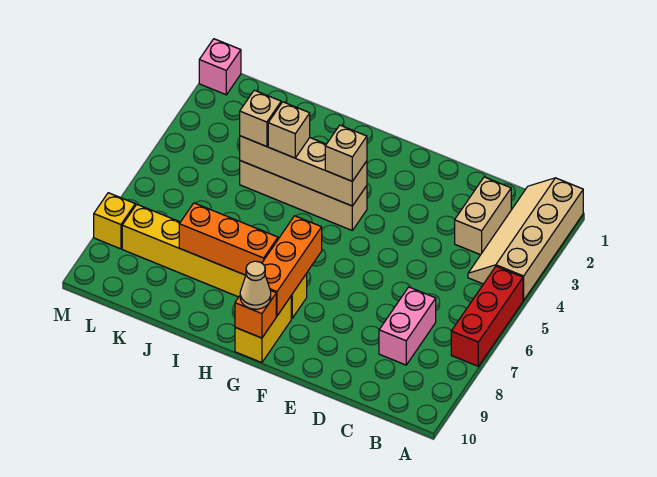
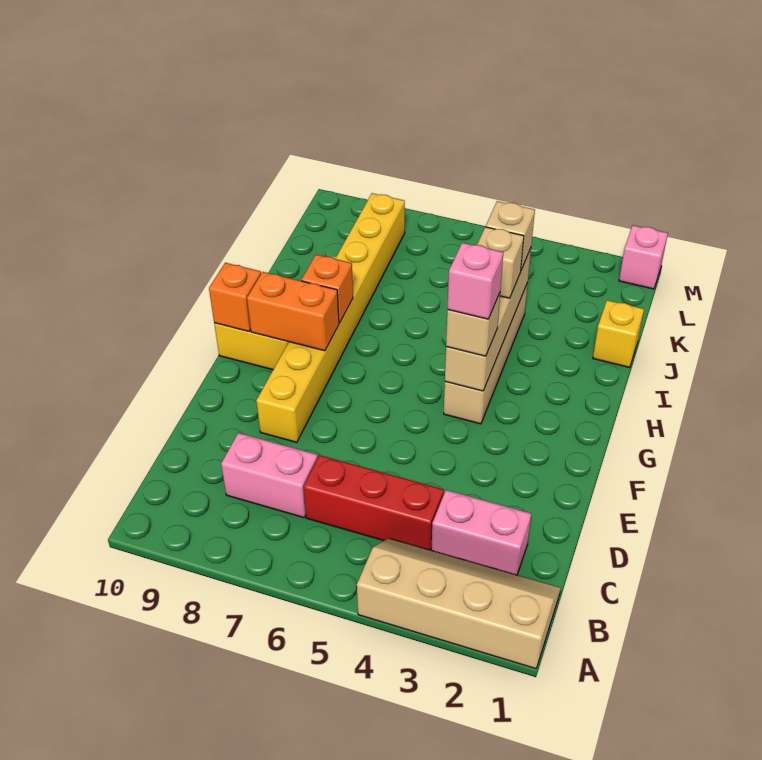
red 1x3 brick [451,266,523,366] -> red 1x3 brick moved to [304,455,444,550]
tan 1x2 brick [455,177,511,255] -> pink 1x2 brick [432,490,531,575]
none -> pink 1x1 brick [447,243,503,319]
orange 1x3 brick [262,216,322,316] -> orange 1x2 brick [247,272,339,351]
yellow 1x6 brick [122,205,307,319] -> yellow 1x8 brick [256,193,405,442]
tan 1x1 cone [240,261,271,309] -> none
orange 1x3 brick [179,203,278,275] -> orange 1x1 brick [301,255,353,323]
yellow 1x1 brick [94,193,135,249] -> yellow 1x1 brick moved to [593,300,644,368]

